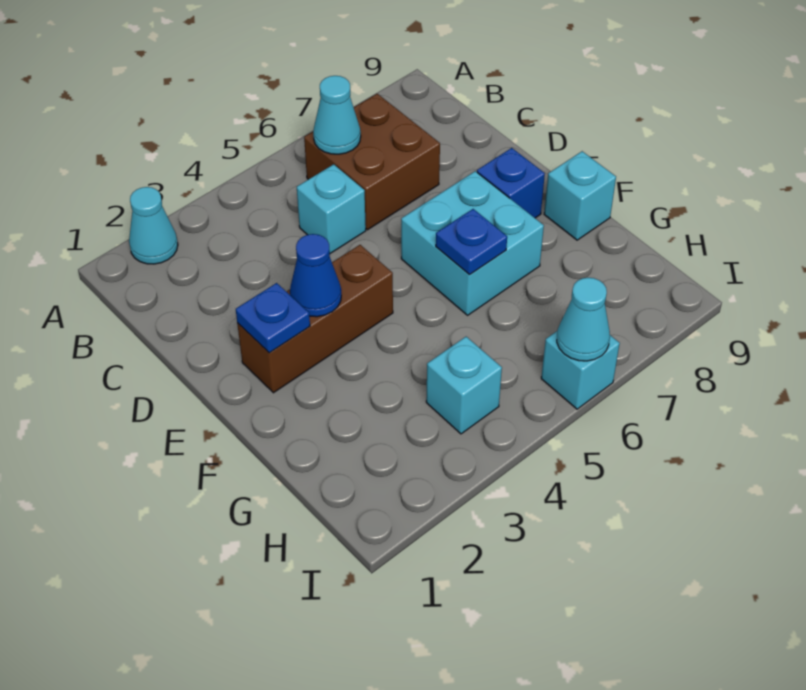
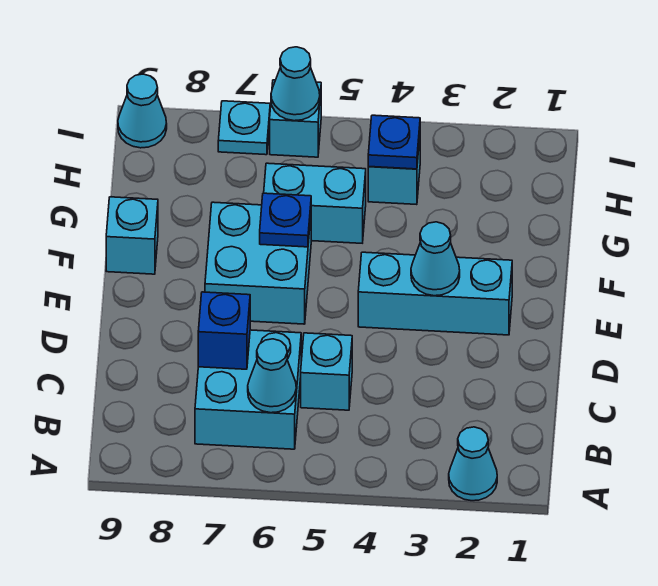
brown 2x2 brick [304,94,440,230] -> cyan 2x2 brick [195,330,301,449]
brown 1x3 brick [237,245,393,393] -> cyan 1x3 brick [358,252,512,335]
blue 1x1 plate [236,283,310,353] -> blue 1x1 plate moved to [368,115,420,169]
blue 1x1 cone [290,234,341,317] -> cyan 1x1 cone [411,222,460,296]
blue 1x1 brick [477,148,545,218] -> blue 1x1 brick moved to [198,292,250,369]
none -> cyan 1x2 brick [264,163,366,243]
none -> cyan 1x1 plate [218,101,270,155]
none -> cyan 1x1 cone [118,74,167,148]

